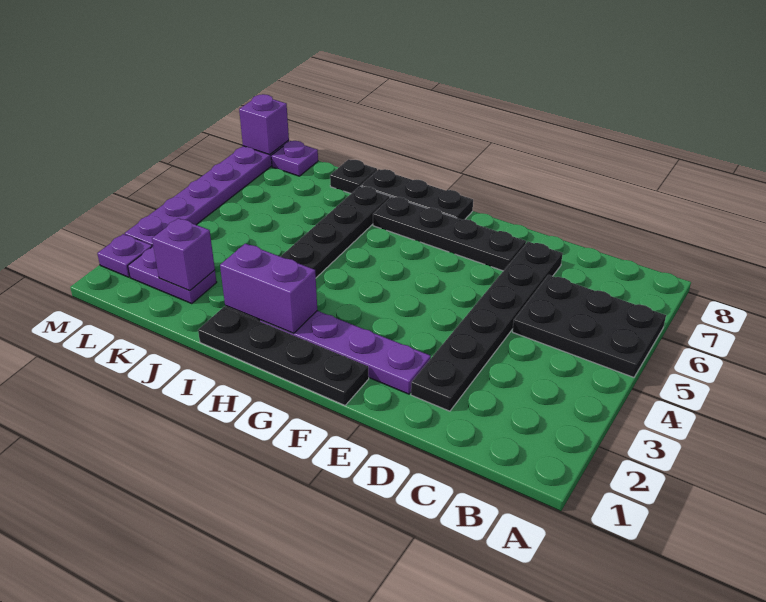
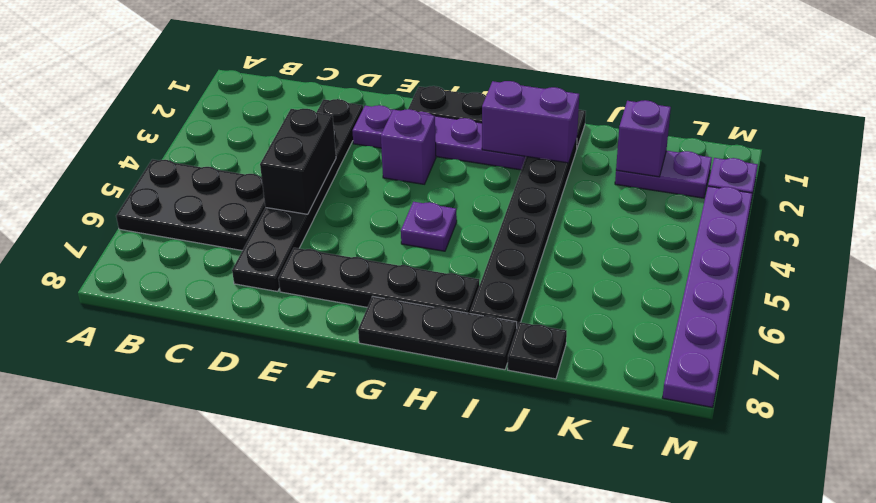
none -> black 1x2 brick [260,109,336,214]
purple 1x1 plate [271,141,318,176] -> purple 1x1 plate moved to [401,202,457,251]
purple 1x1 brick [239,94,289,154] -> purple 1x1 brick moved to [381,109,436,184]

